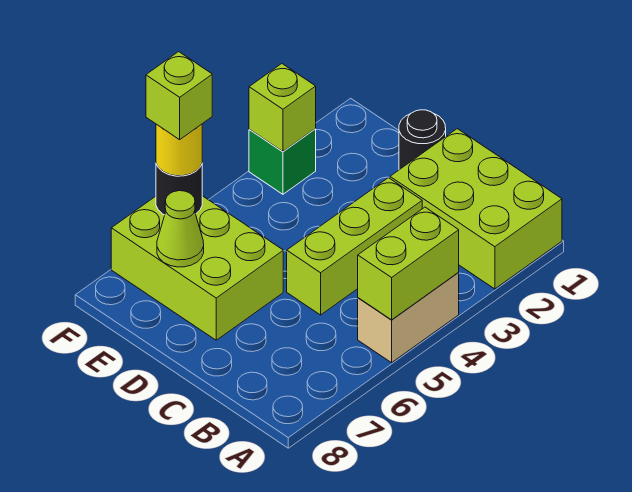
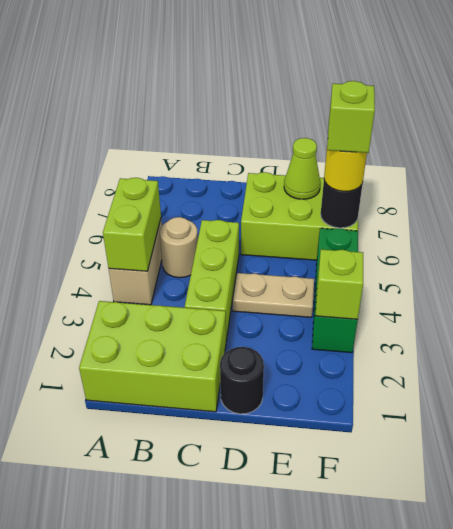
none -> tan 1x1 round brick [160,217,198,278]
none -> tan 1x2 plate [233,273,314,317]
green 1x1 brick [249,129,316,194] -> green 1x3 brick [312,228,358,353]

